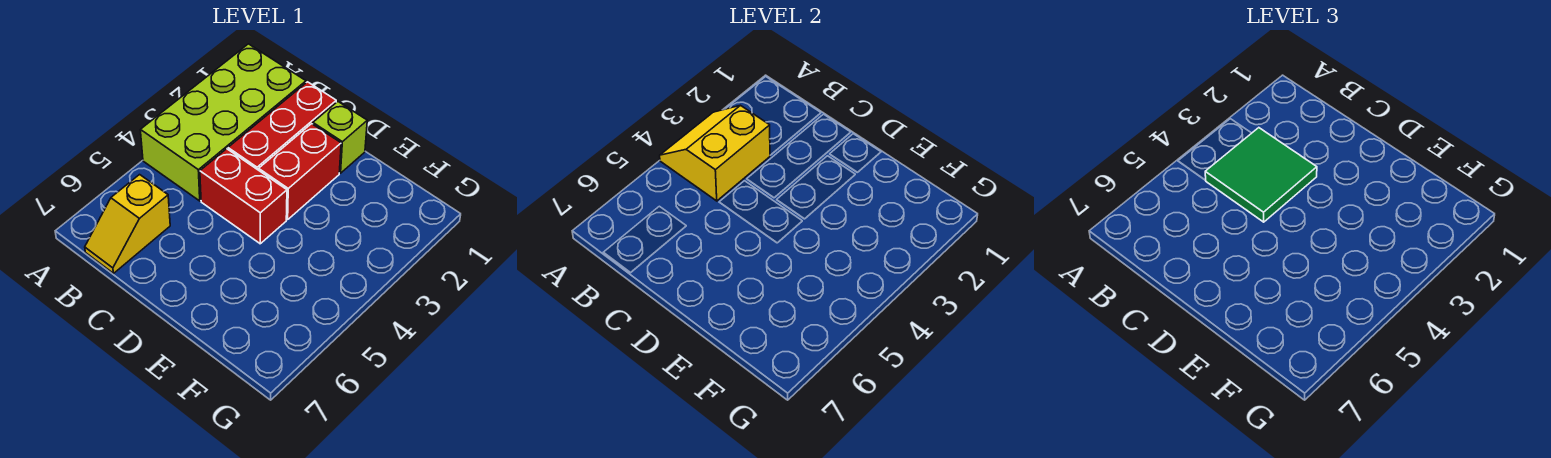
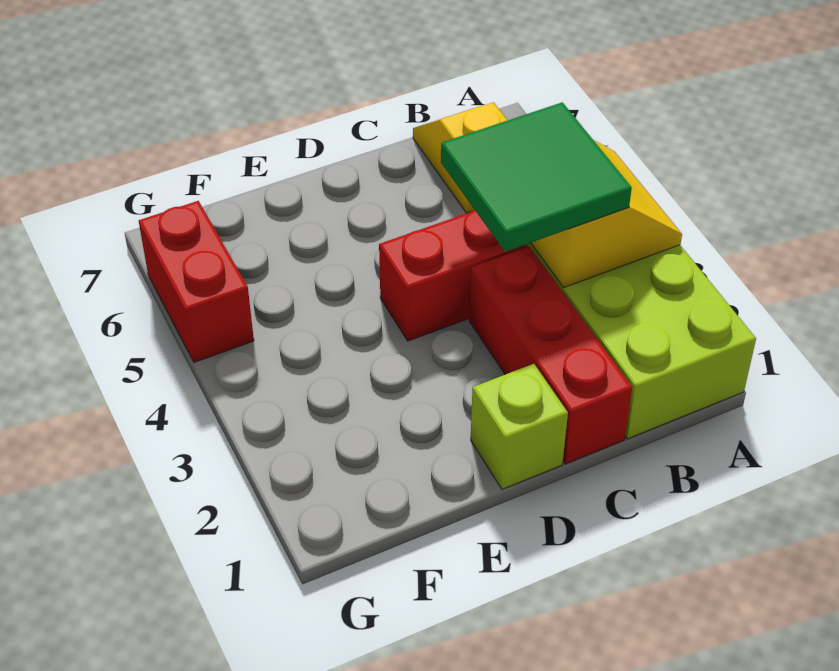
red 1x2 brick [259,124,341,220] -> red 1x2 brick moved to [139,201,254,362]

